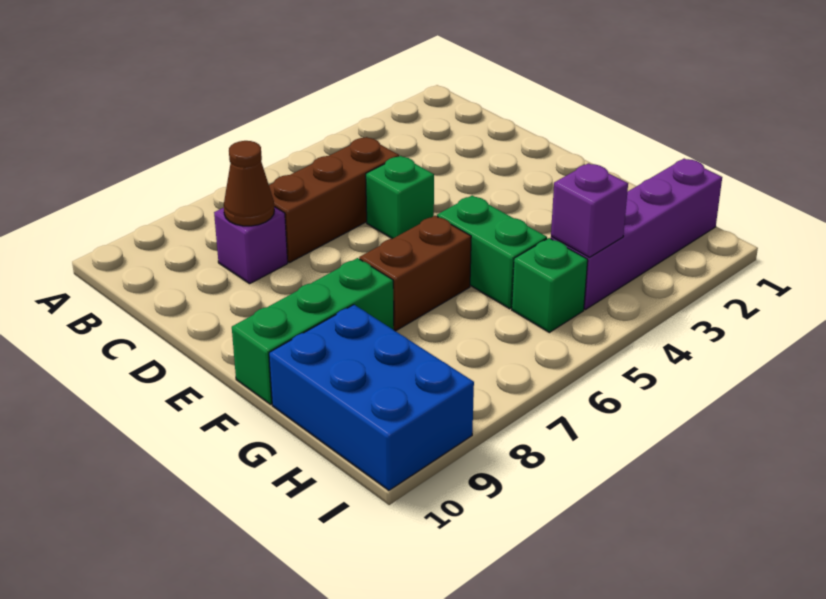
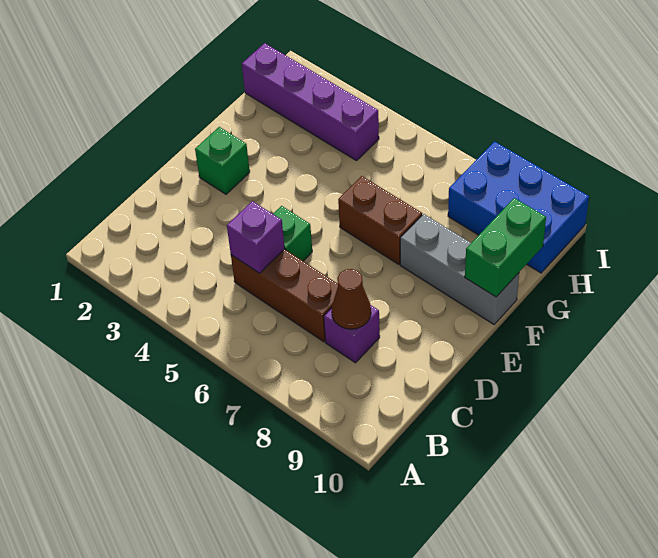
green 1x2 brick [437,195,547,309] -> green 1x2 brick moved to [465,198,546,297]
green 1x3 brick [232,258,394,404] -> grey 1x3 brick [400,214,519,324]
blue 2x3 brick [269,305,474,490] -> blue 2x3 brick turned to [448,142,589,273]
purple 1x1 brick [551,163,628,257] -> purple 1x1 brick moved to [227,201,285,273]
green 1x1 brick [512,238,588,332] -> green 1x1 brick moved to [195,127,250,194]

